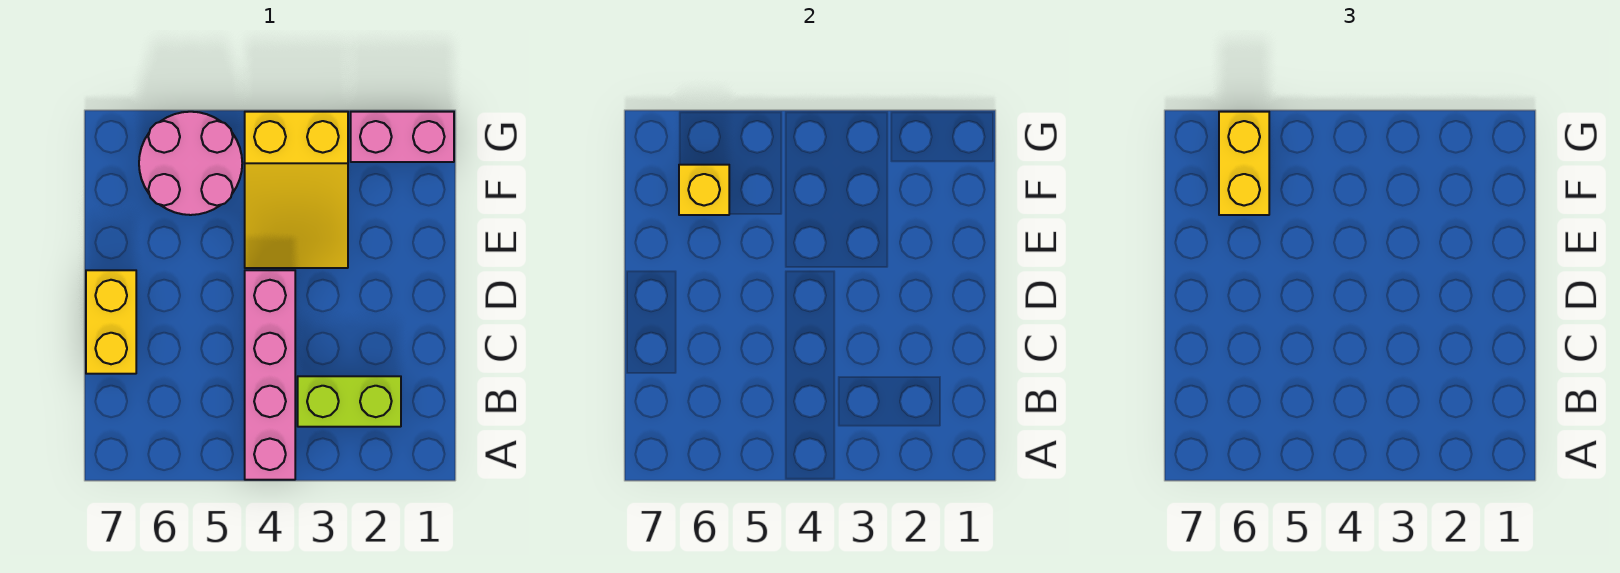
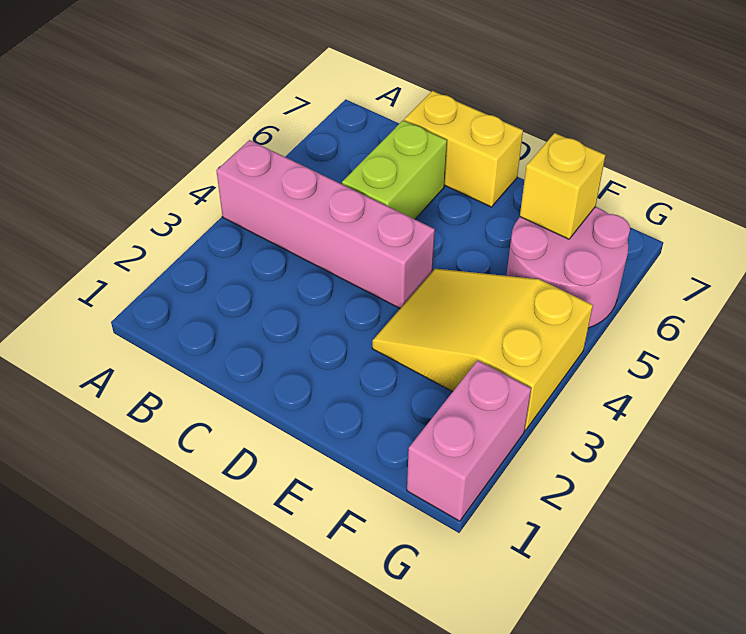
lime 1x2 brick [298,376,401,427] -> lime 1x2 brick moved to [342,120,447,219]
yellow 1x2 brick [1219,112,1269,215] -> none

